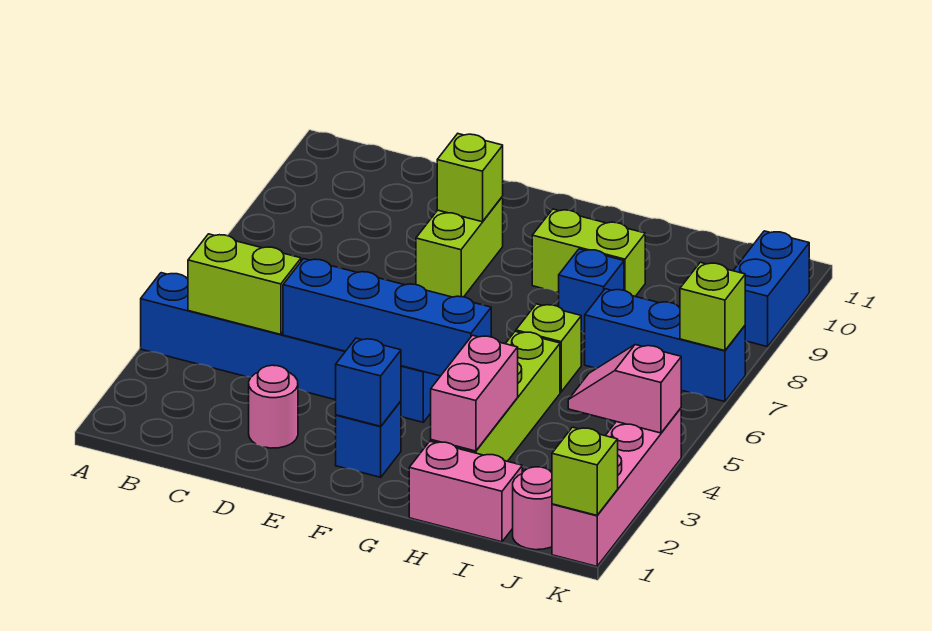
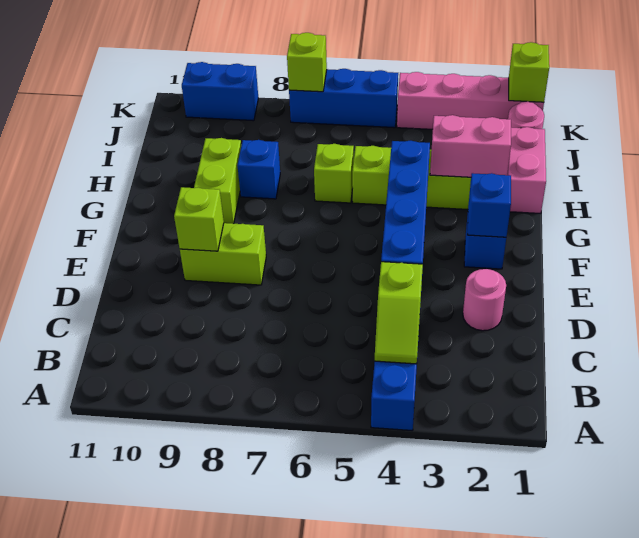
lime 1x2 brick [188,234,301,334] -> lime 1x2 slope [375,262,423,364]
blue 1x3 brick [585,289,745,402] -> blue 1x3 brick turned to [289,69,398,128]
pink 1x2 slope [568,345,681,433] -> none

